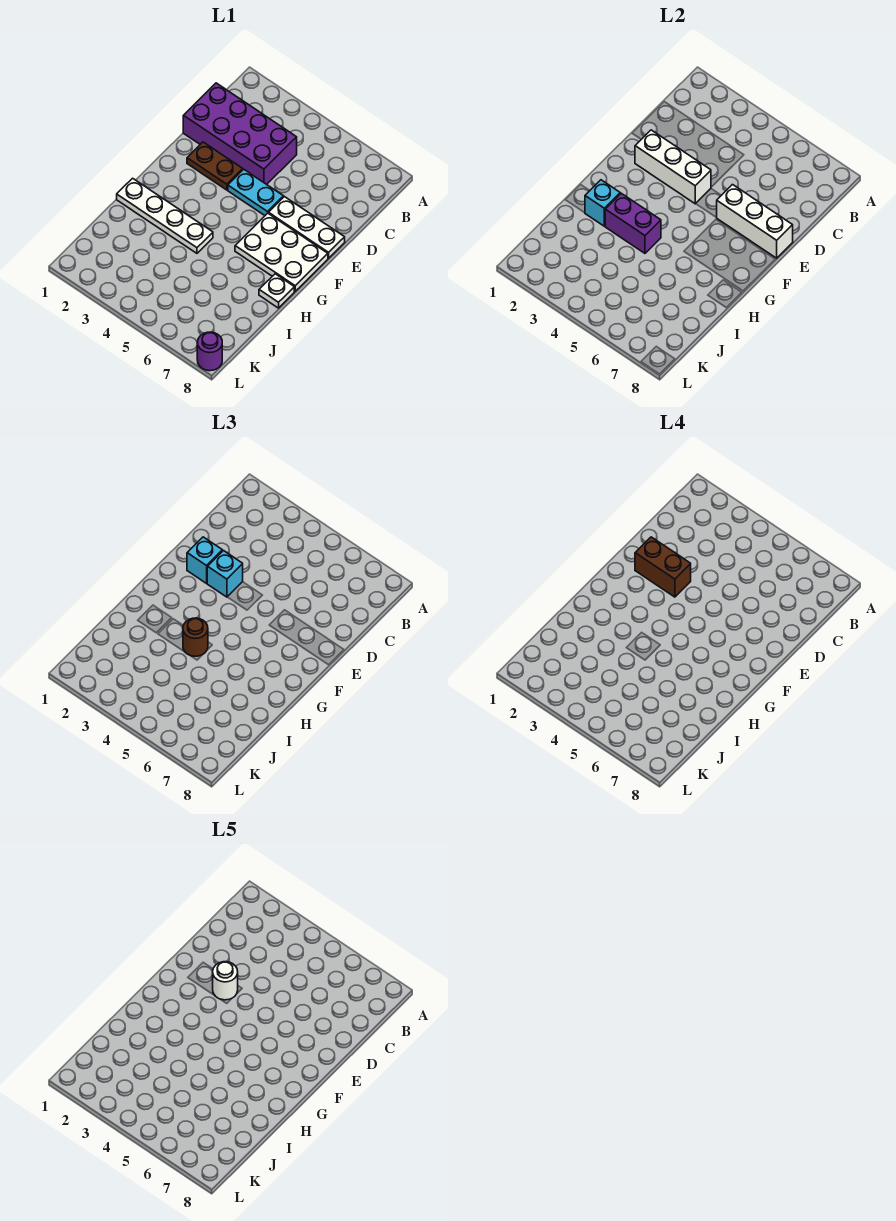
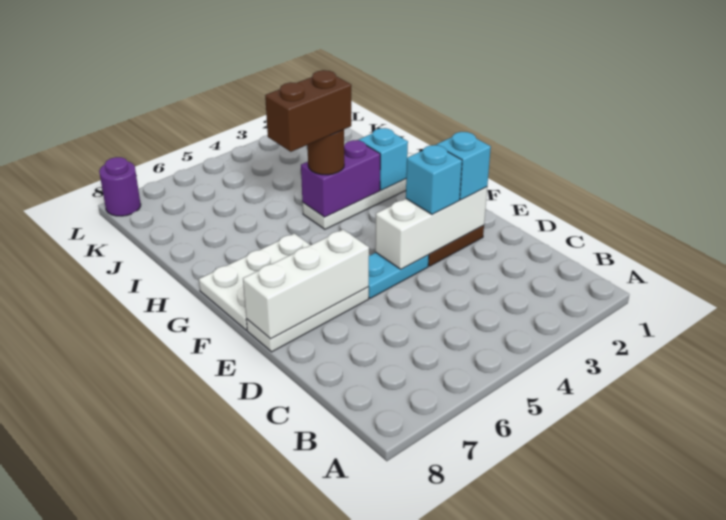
purple 2x4 brick [183,83,297,184] -> none
brown 1x2 brick [635,537,691,597] -> brown 1x2 brick moved to [265,70,351,152]
white 1x1 round brick [213,962,238,1000] -> none
white 1x1 plate [259,274,294,308] -> none

